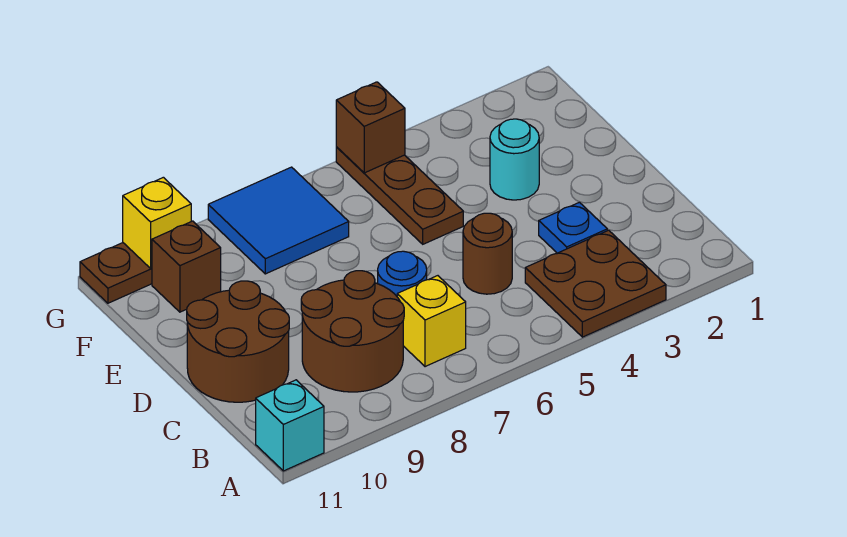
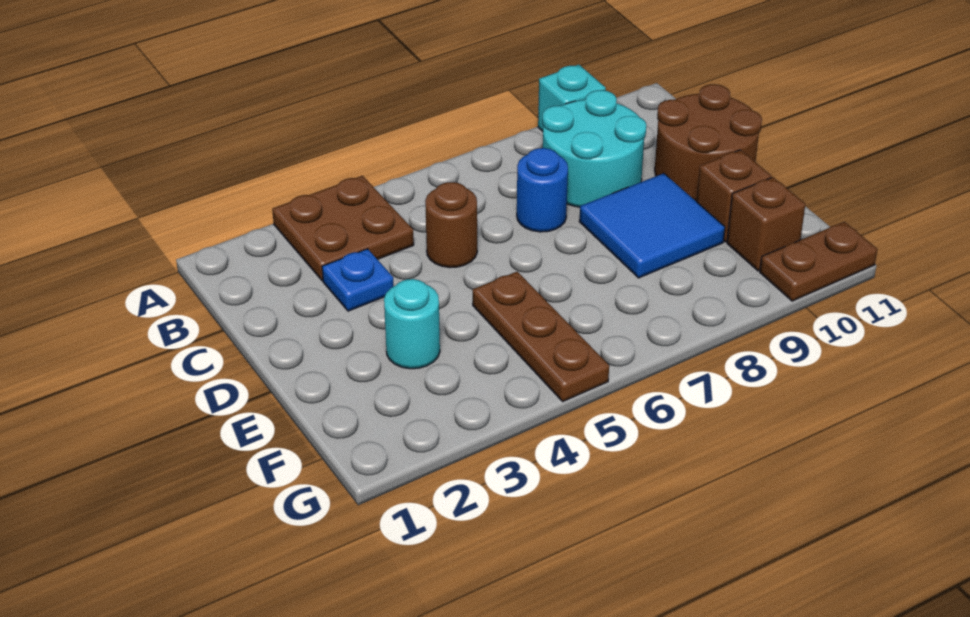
cyan 1x1 brick [256,380,324,471] -> cyan 1x1 brick moved to [538,65,606,131]
yellow 1x1 brick [397,276,466,367] -> none
brown 2x2 round brick [301,271,404,392] -> cyan 2x2 round brick [542,90,646,207]
blue 2x2 tile [208,167,349,274] -> blue 2x2 tile moved to [579,173,725,278]
brown 1x1 brick [336,82,405,173] -> brown 1x1 brick moved to [696,150,771,242]
yellow 1x1 brick [123,177,191,268] -> none

